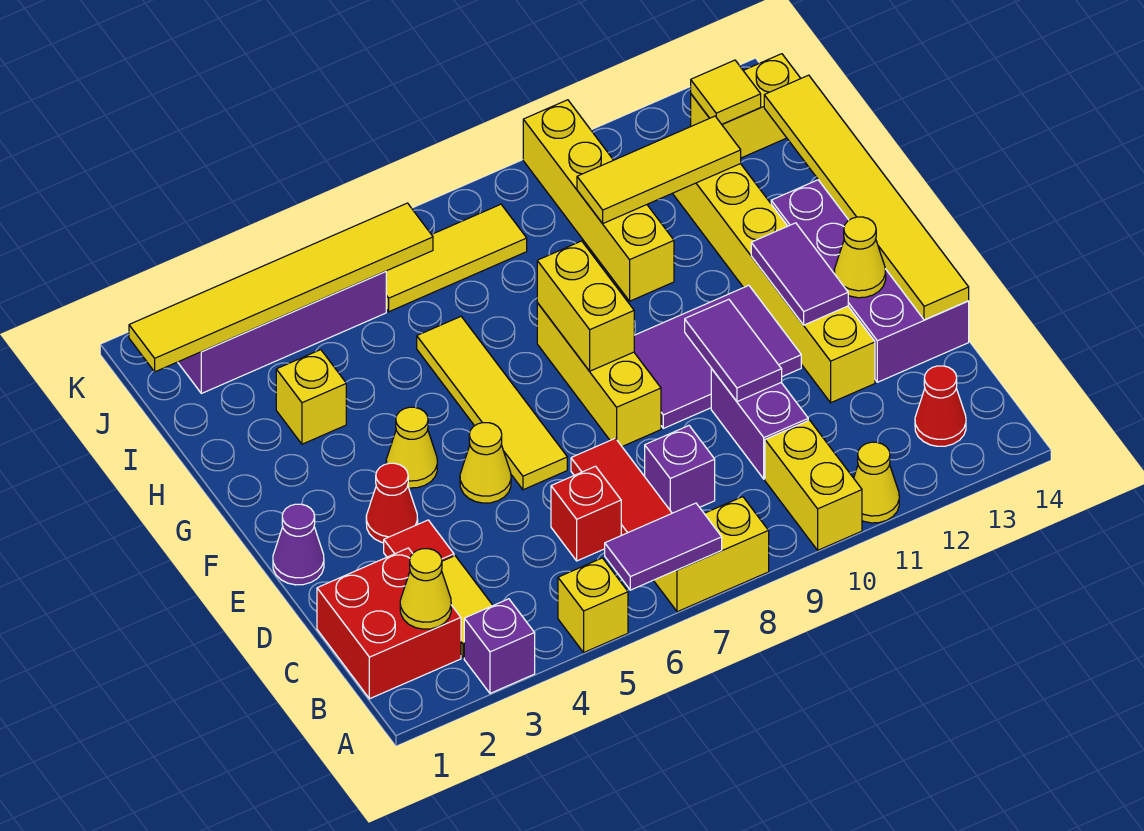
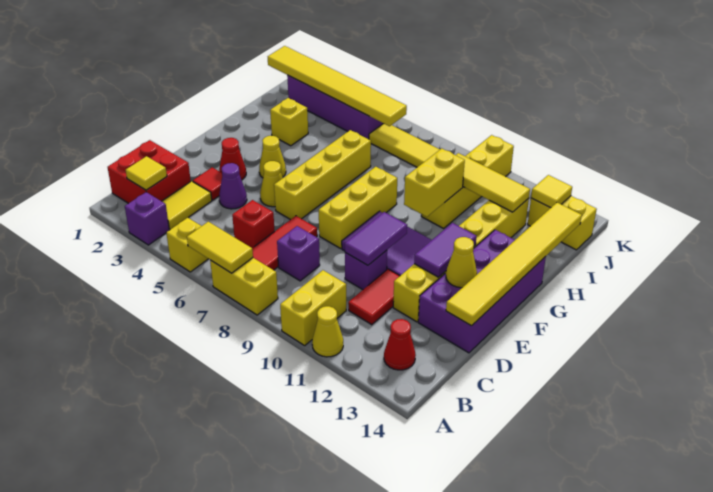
purple 1x2 tile [605,503,722,590] -> yellow 1x2 tile [187,222,253,273]
yellow 1x1 cone [400,549,451,629] -> yellow 1x1 tile [126,156,167,190]
purple 1x2 brick [711,369,808,479] -> purple 1x1 brick [345,250,387,290]
none -> red 1x2 tile [348,269,399,325]
purple 1x1 cone [273,504,324,585] -> purple 1x1 cone moved to [219,163,247,209]
yellow 1x4 tile [417,317,567,490] -> yellow 1x4 brick [274,130,371,220]
yellow 1x2 brick [537,241,634,371] -> yellow 1x2 brick moved to [404,148,465,217]

